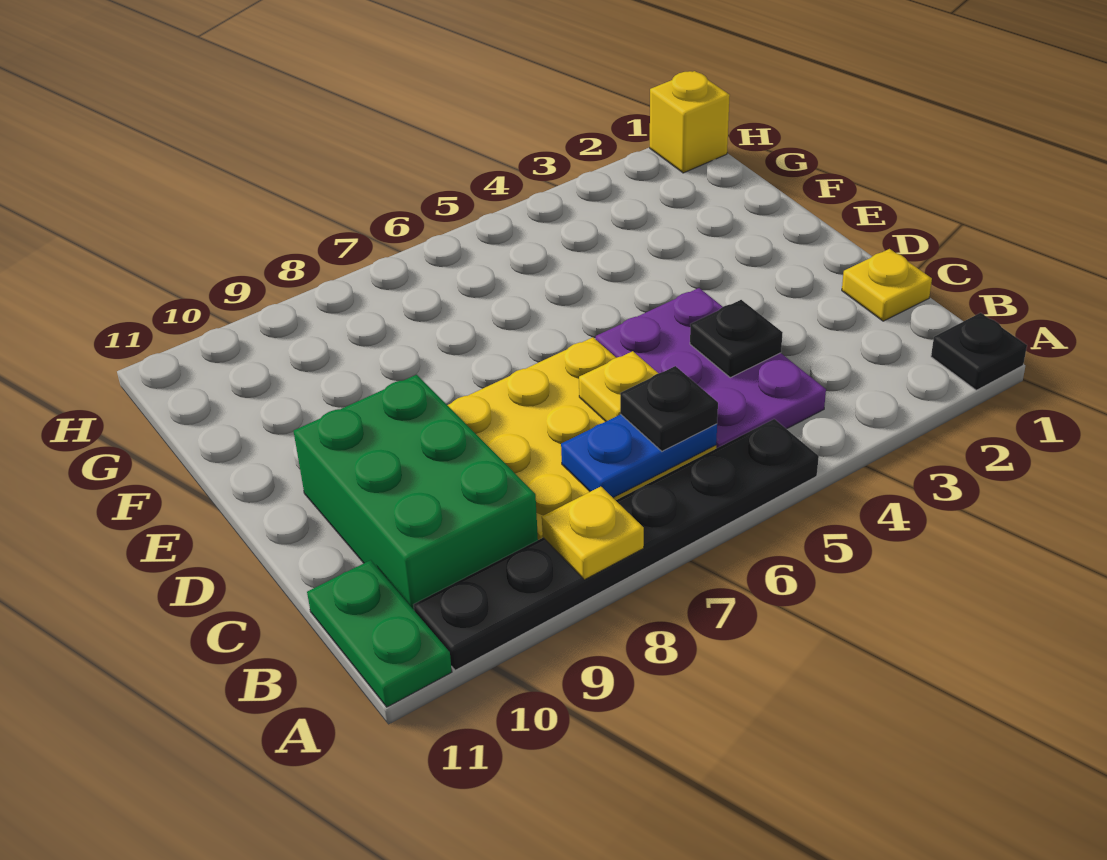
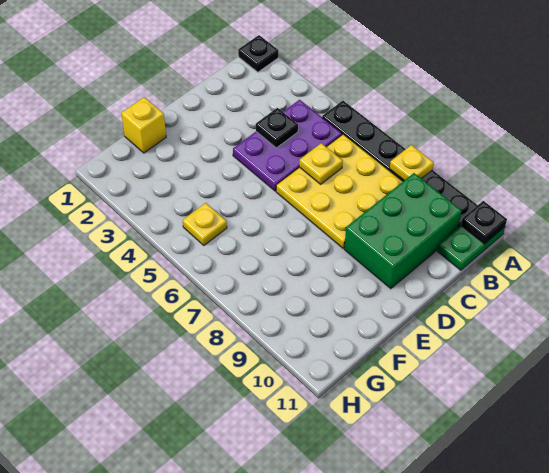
blue 1x2 plate [561,414,717,498] -> none
black 1x1 plate [620,366,718,451] -> black 1x1 plate moved to [461,201,507,244]
yellow 1x1 plate [842,249,932,321] -> yellow 1x1 plate moved to [183,203,227,245]
yellow 1x1 brick [650,71,730,173] -> yellow 1x1 brick moved to [121,97,166,153]

